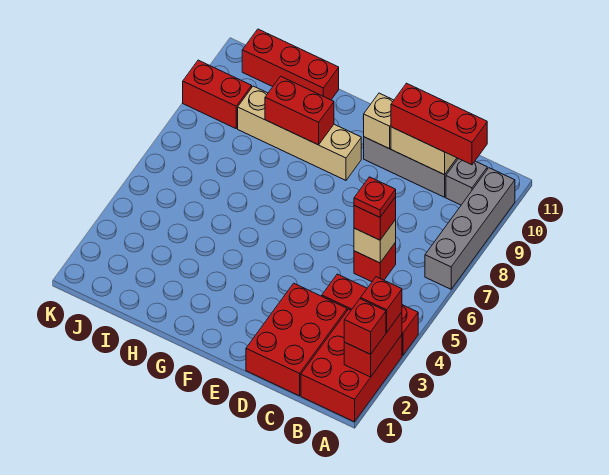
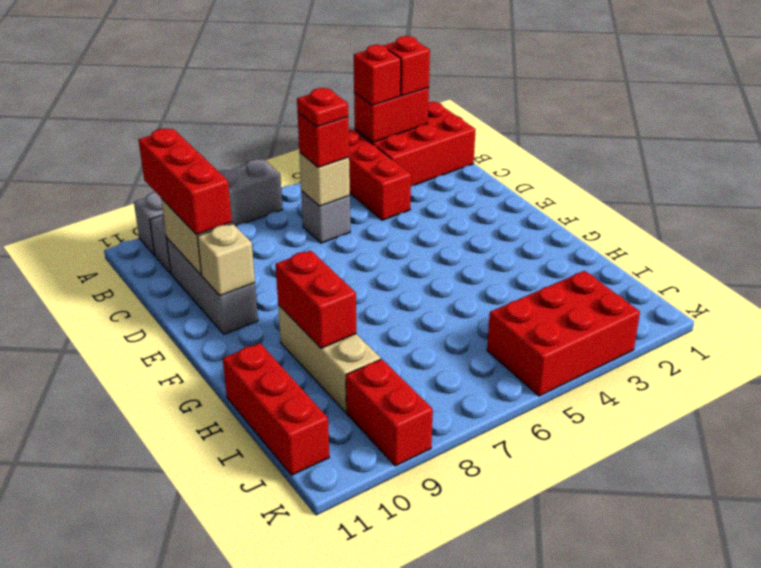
red 2x3 brick [246,283,347,396] -> red 2x3 brick moved to [487,271,640,396]
red 1x1 brick [354,243,396,282] -> grey 1x1 brick [301,191,350,243]
tan 1x4 brick [238,86,361,180] -> tan 1x3 brick [278,305,381,412]

